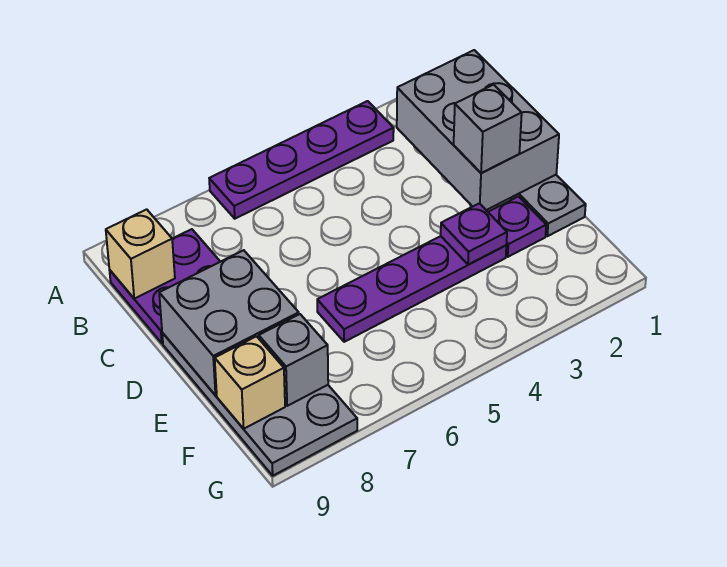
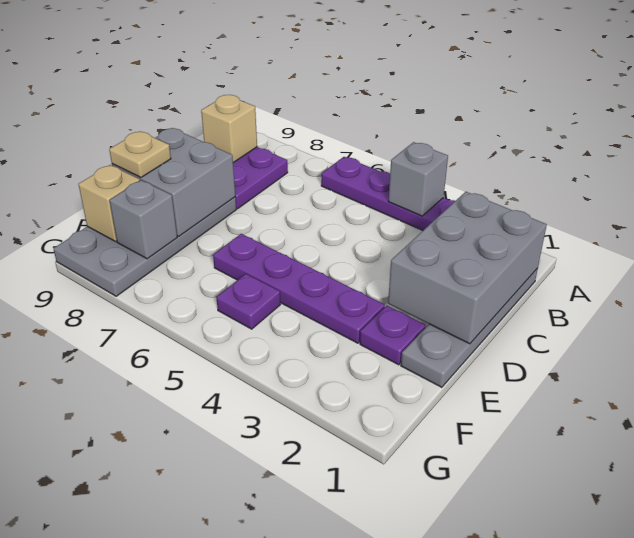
grey 1x1 brick [454,85,522,173] -> grey 1x1 brick moved to [388,142,448,216]
purple 1x1 plate [441,203,507,265] -> purple 1x1 plate moved to [216,274,281,329]
none -> tan 1x1 plate [109,131,171,178]

